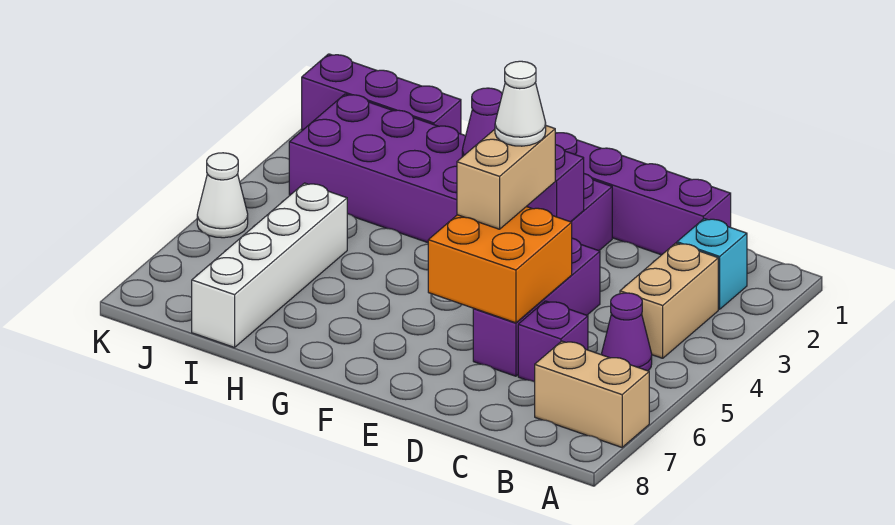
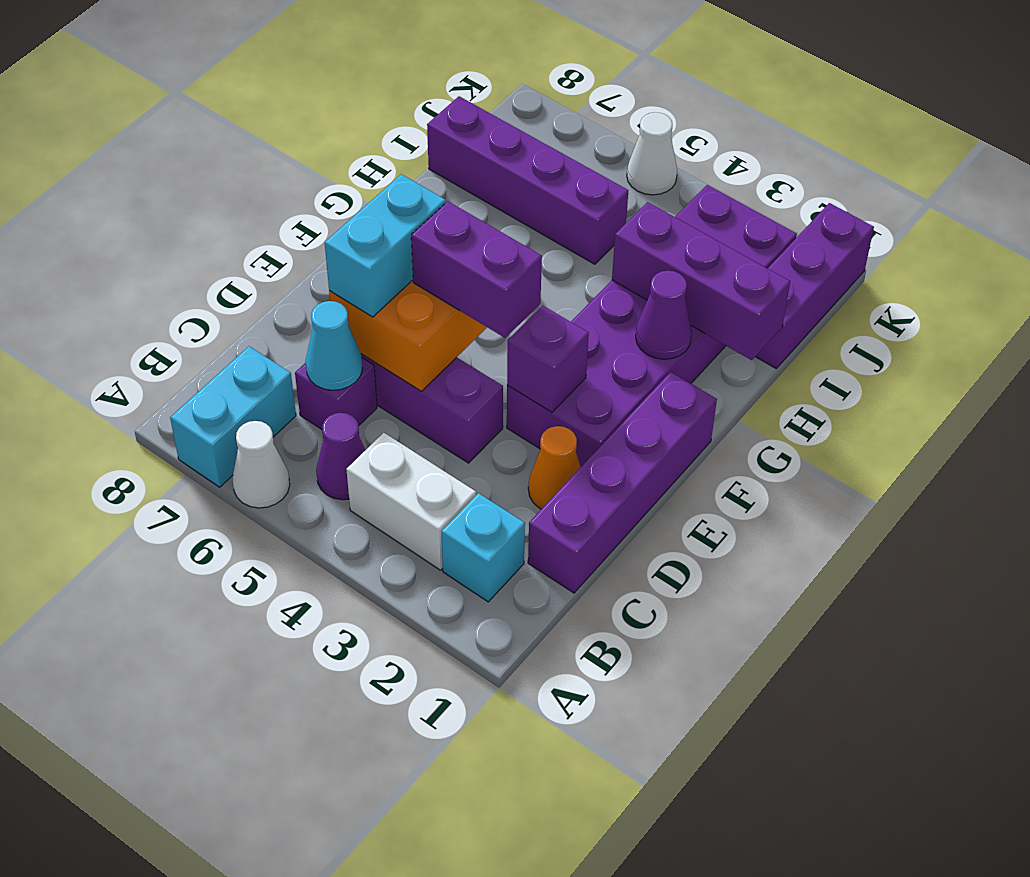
tan 1x2 brick [535,341,649,447] -> cyan 1x2 brick [170,346,296,487]
tan 1x2 brick [620,243,718,358] -> white 1x2 brick [346,433,476,570]
none -> cyan 1x1 cone [306,301,362,390]
none -> orange 1x1 cone [528,426,581,509]
none -> cyan 1x2 brick [325,174,446,317]
tan 1x2 brick [457,126,555,229] -> purple 1x2 brick [411,201,542,338]
white 1x1 cone [495,61,546,146] -> white 1x1 cone moved to [233,421,290,508]
none -> purple 1x3 brick [612,202,790,360]
white 1x4 brick [192,183,347,348] -> purple 1x4 brick [427,96,628,264]

